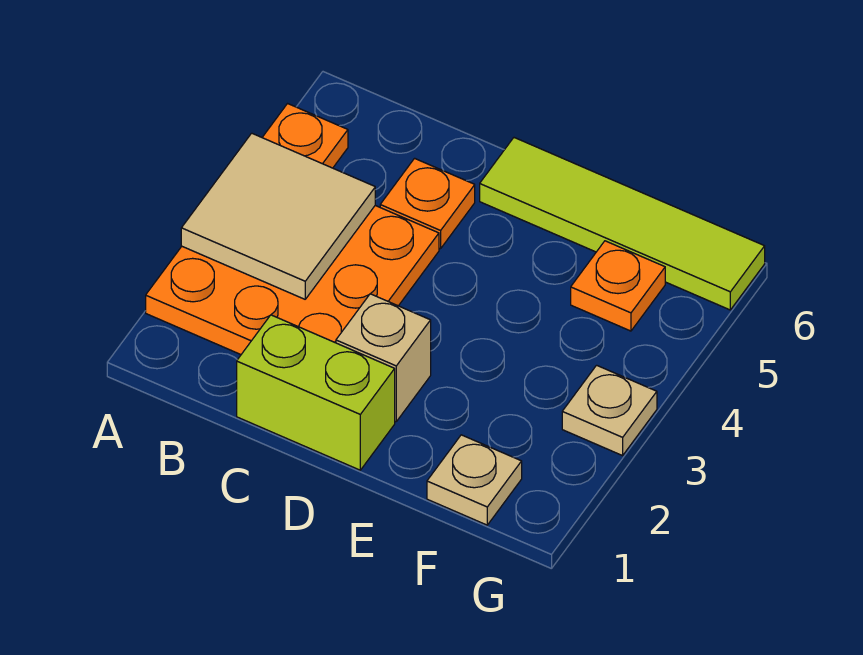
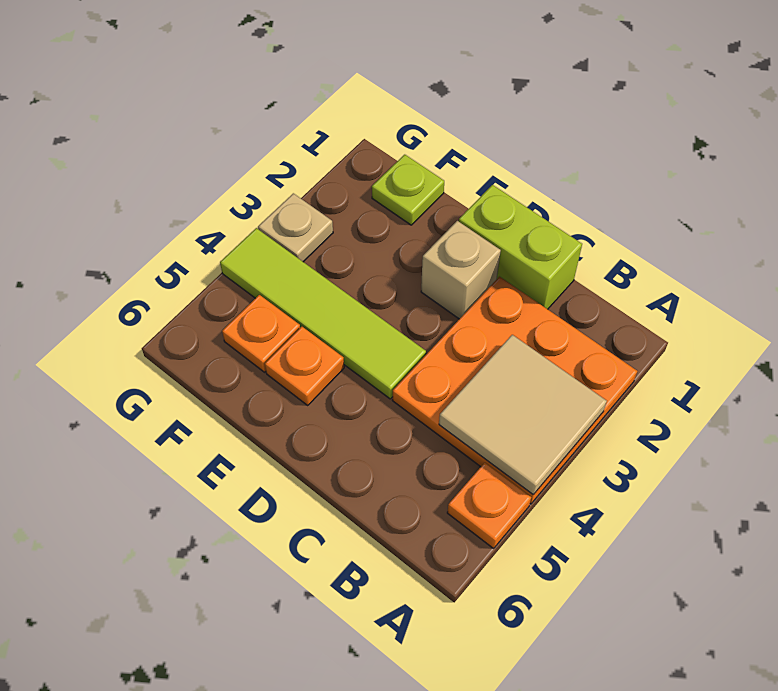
orange 1x1 plate [380,158,475,249] -> orange 1x1 plate moved to [265,327,344,405]
lime 1x4 tile [480,138,765,310] -> lime 1x4 tile moved to [220,228,426,399]
tan 1x1 plate [427,435,522,525] -> lime 1x1 plate [372,155,444,225]

